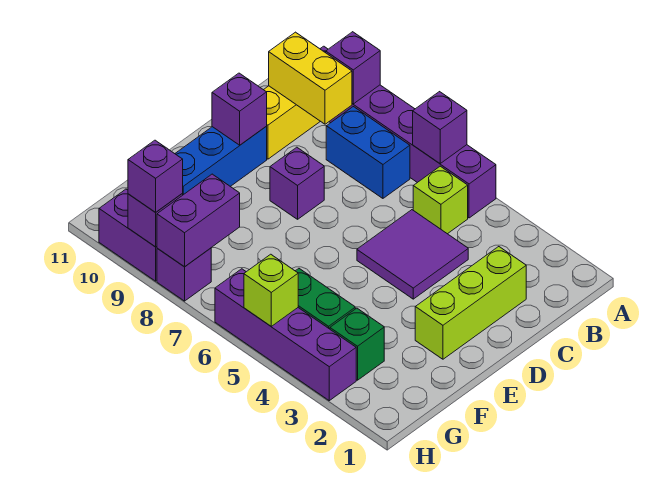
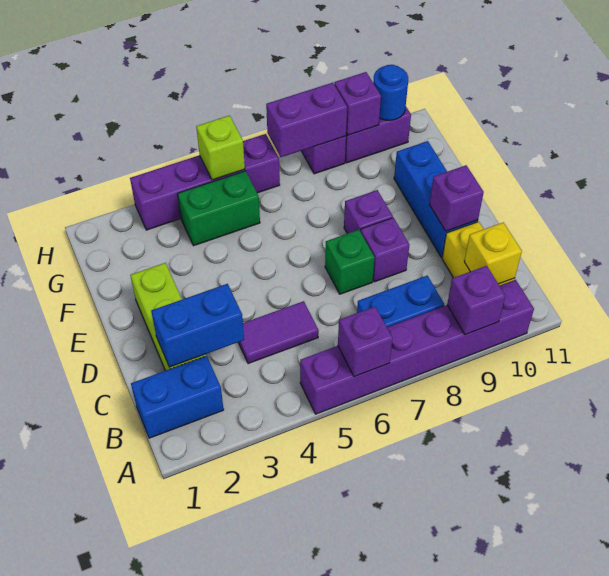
none -> blue 1x2 brick [131,356,224,438]
lime 1x1 brick [413,166,468,234] -> none
yellow 1x2 brick [269,32,352,124] -> yellow 1x1 brick [464,223,522,284]
none -> blue 1x2 brick [151,284,244,367]
purple 2x2 tile [357,210,468,299] -> purple 1x2 tile [238,301,319,364]
green 1x1 brick [330,308,384,380] -> green 1x1 brick moved to [325,230,375,294]
purple 1x2 brick [157,174,240,267] -> purple 1x2 brick turned to [266,83,347,157]
purple 1x1 brick [128,140,183,212] -> purple 1x1 brick moved to [344,190,393,234]
none -> blue 1x1 round brick [373,65,408,120]

